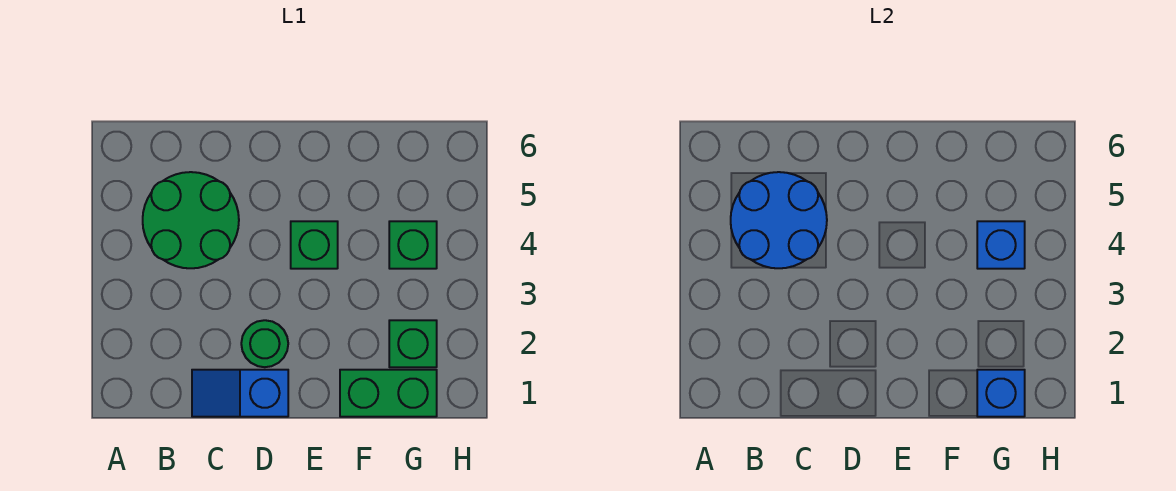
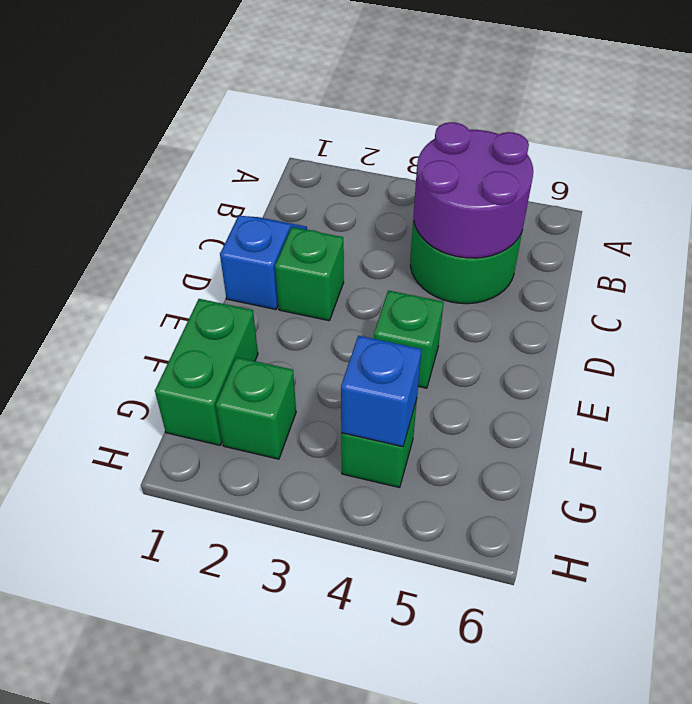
blue 2x2 round brick [731,172,827,268] -> purple 2x2 round brick [414,122,533,258]
green 1x1 round brick [241,320,288,367] -> green 1x1 brick [275,227,344,321]
blue 1x1 brick [977,370,1025,417] -> none

